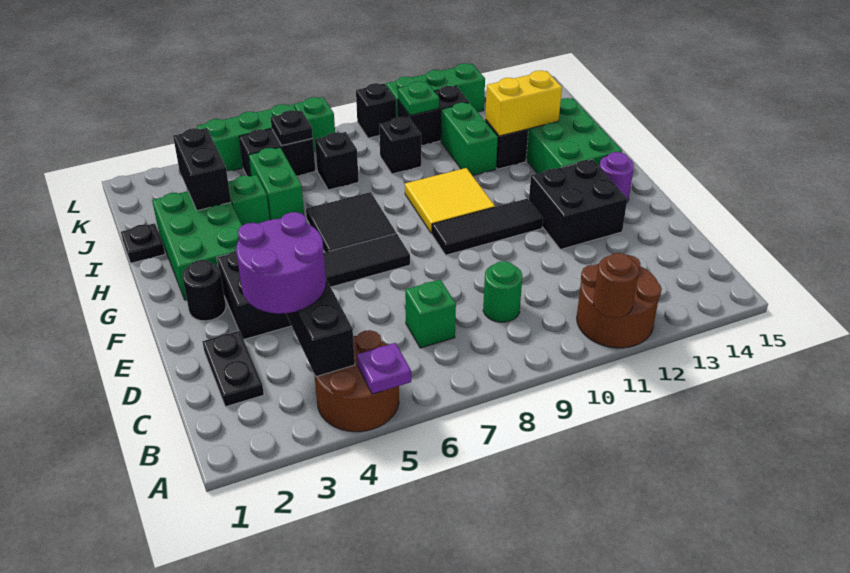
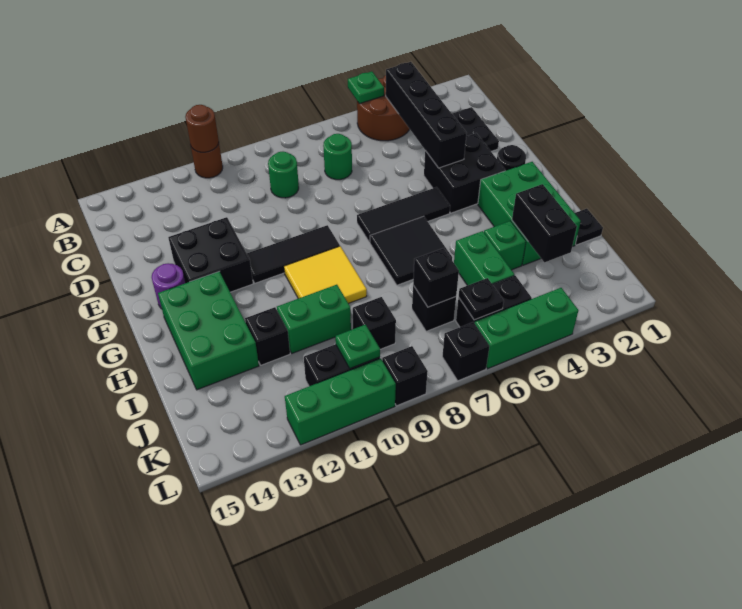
purple 1x1 plate [357,343,411,394] -> green 1x1 plate [348,71,384,104]
brown 2x2 round brick [577,255,662,348] -> brown 1x1 round brick [191,143,223,178]
purple 2x2 round brick [236,212,326,314] -> none
green 1x1 brick [405,280,456,348] -> green 1x1 round brick [323,134,352,180]
green 1x2 brick [441,103,498,176] -> green 1x2 brick turned to [277,285,351,353]
yellow 1x2 brick [485,70,562,136] -> none
none -> black 1x1 brick [413,248,459,307]
green 1x1 brick [294,97,335,151] -> black 1x1 brick [442,322,490,381]

